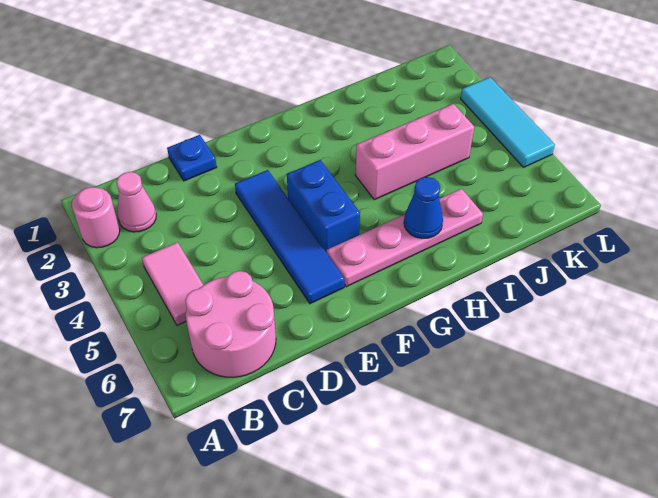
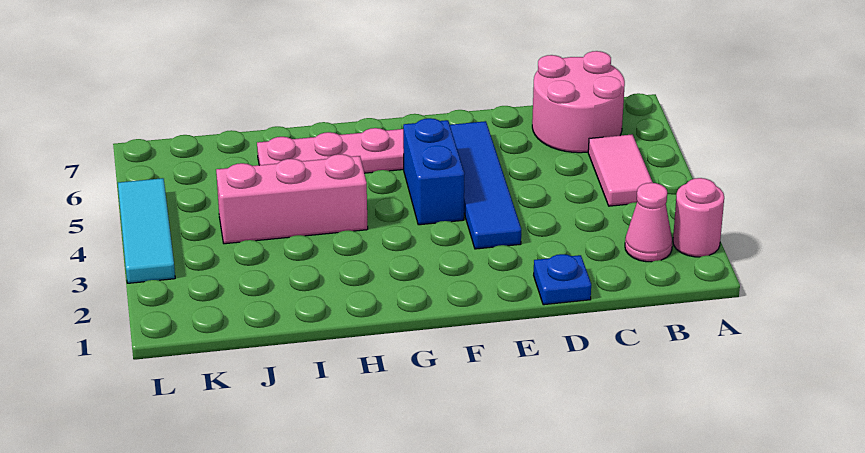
blue 1x1 cone [404,177,443,238] -> none

